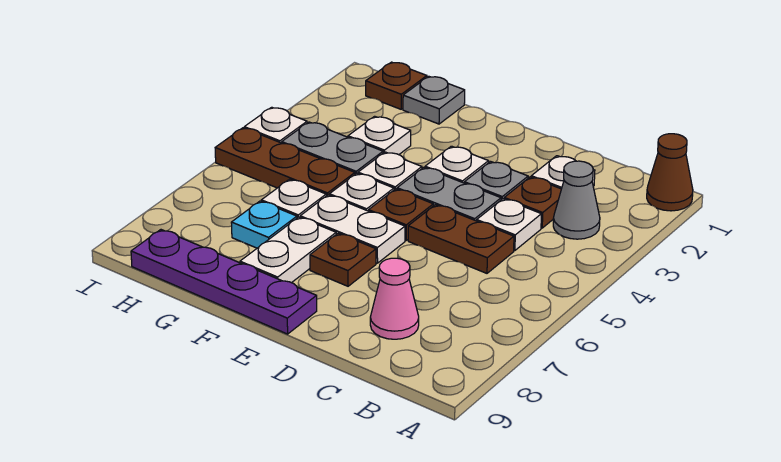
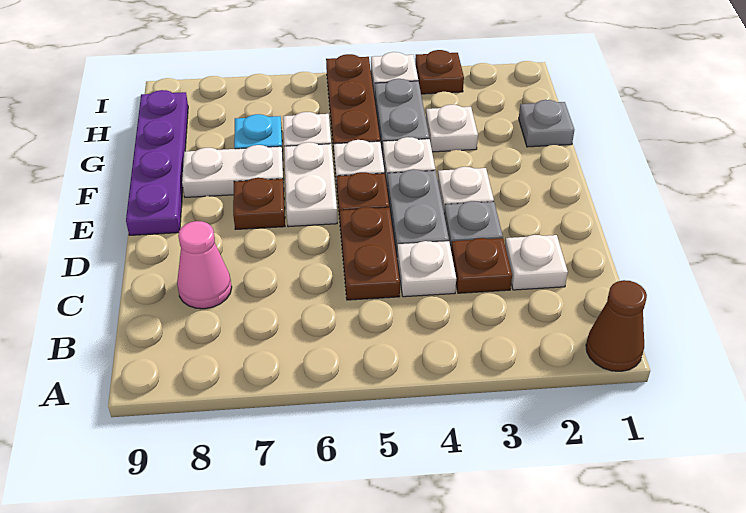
grey 1x1 cone [553,161,600,239] -> none
brown 1x1 plate [366,62,427,109] -> brown 1x1 plate moved to [415,50,464,94]

